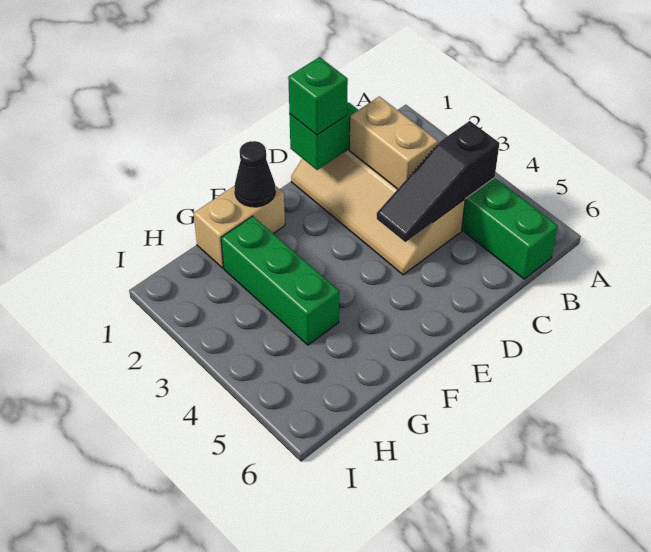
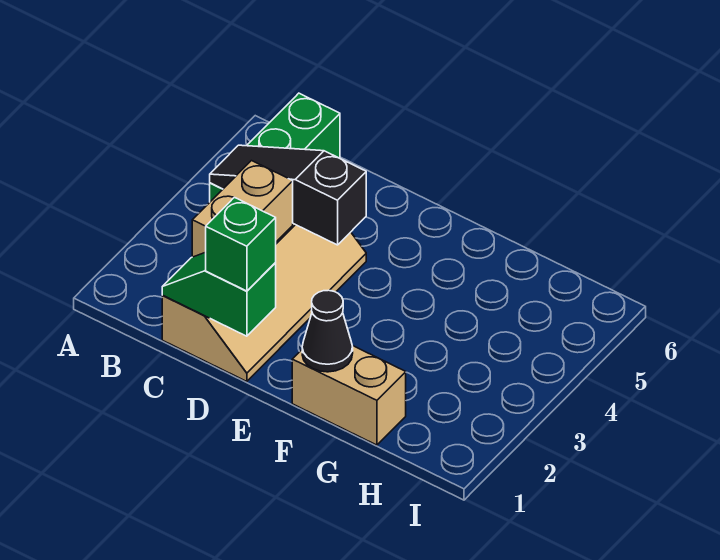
black 1x3 slope [377,121,499,242] -> black 1x3 slope turned to [210,145,366,245]
green 1x3 brick [221,216,339,345] -> none

